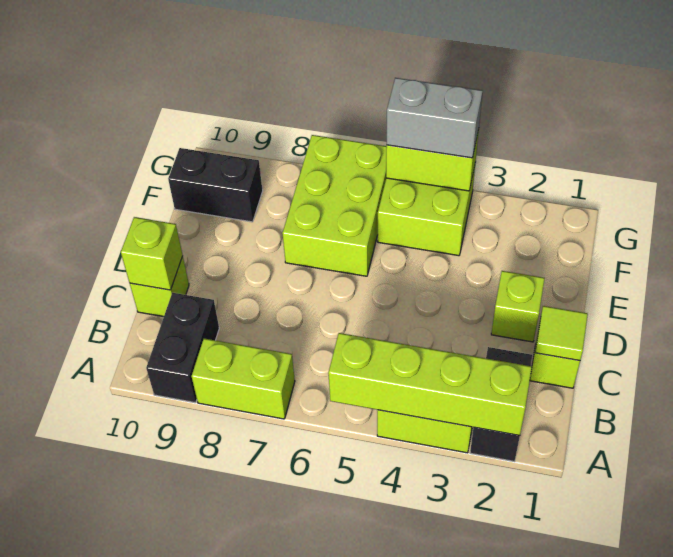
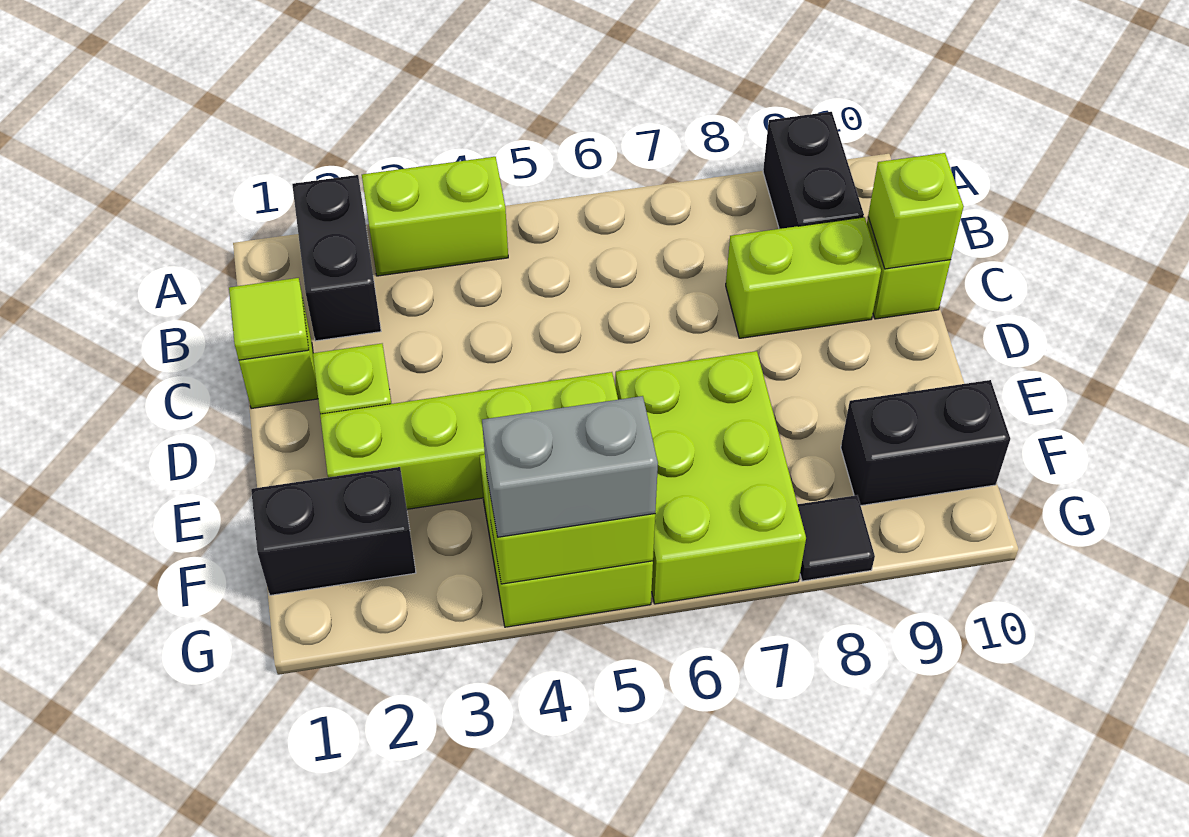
lime 1x4 brick [328,333,532,436] -> lime 1x4 brick moved to [320,372,618,509]
lime 1x2 brick [192,339,295,419] -> lime 1x2 brick moved to [726,217,881,338]
none -> black 1x2 brick [251,467,416,595]
none -> black 1x1 tile [798,495,875,581]

